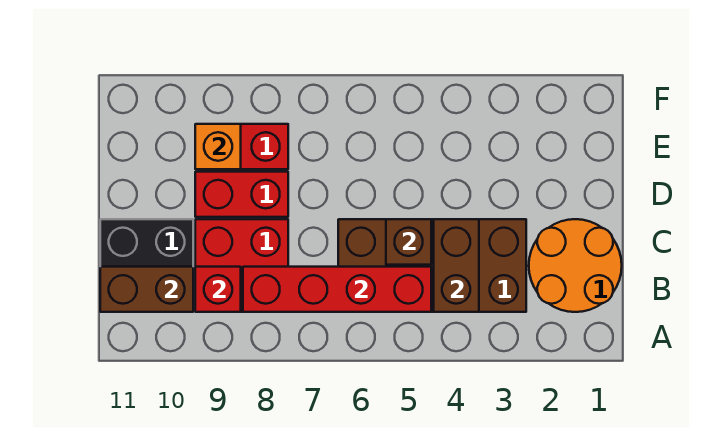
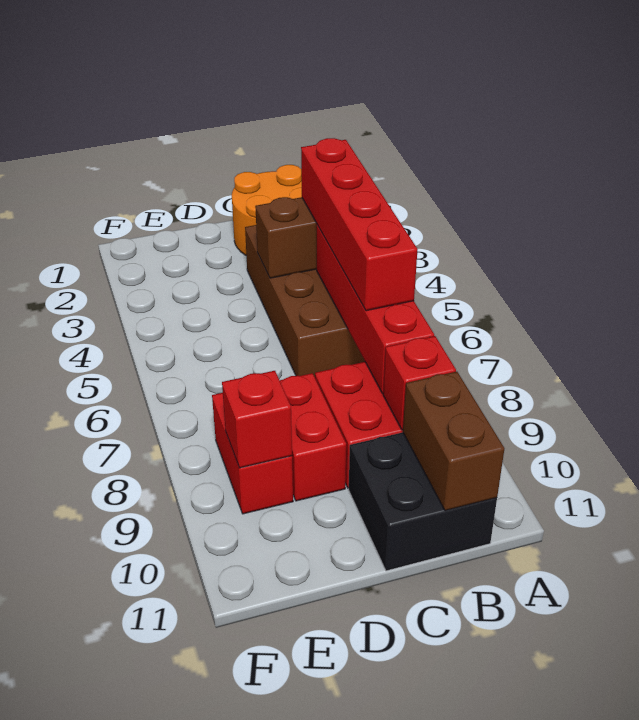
none -> red 1x4 brick [301,138,418,311]
brown 1x1 brick [386,219,431,265] -> none
orange 1x1 brick [195,124,241,169] -> red 1x1 brick [222,371,292,468]

